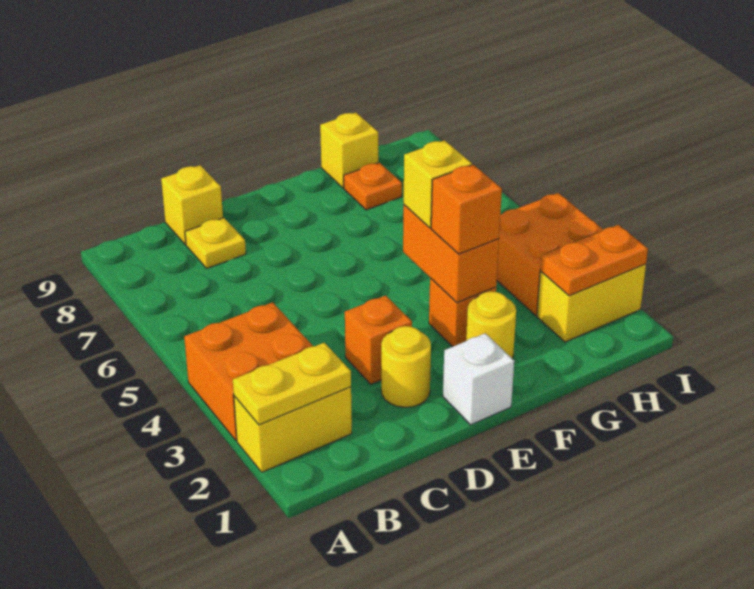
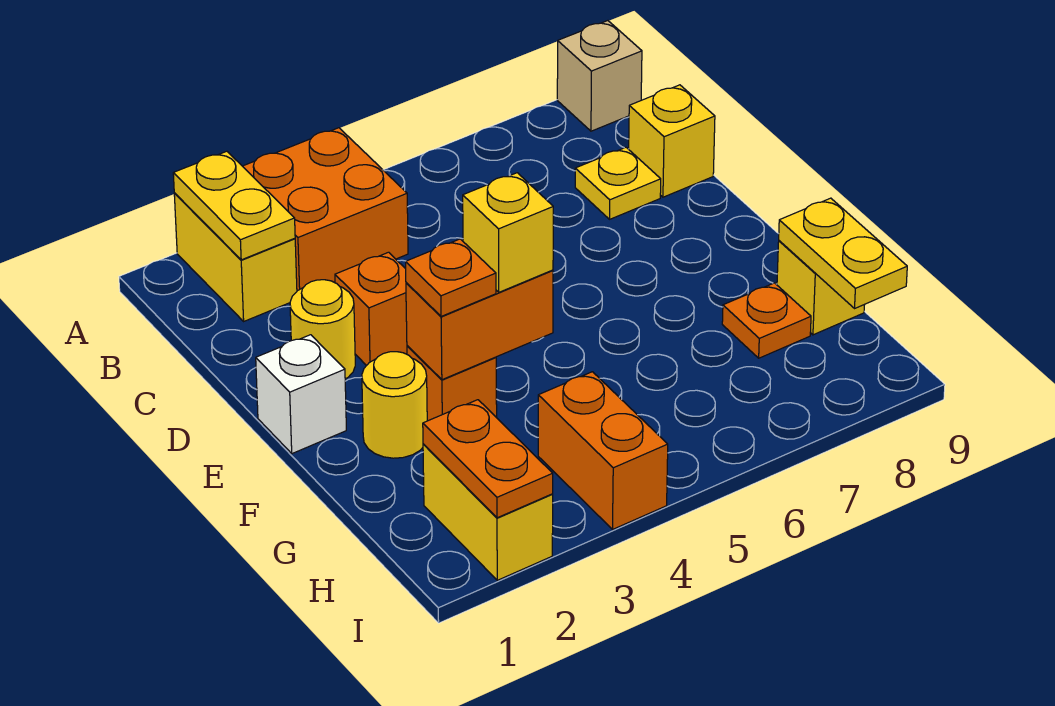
none -> tan 1x1 brick [557,21,642,131]
orange 1x1 brick [431,165,502,254] -> orange 1x1 plate [406,239,496,316]
none -> yellow 1x2 plate [779,198,907,308]
orange 2x2 brick [497,193,603,315] -> orange 1x2 brick [538,372,668,529]

